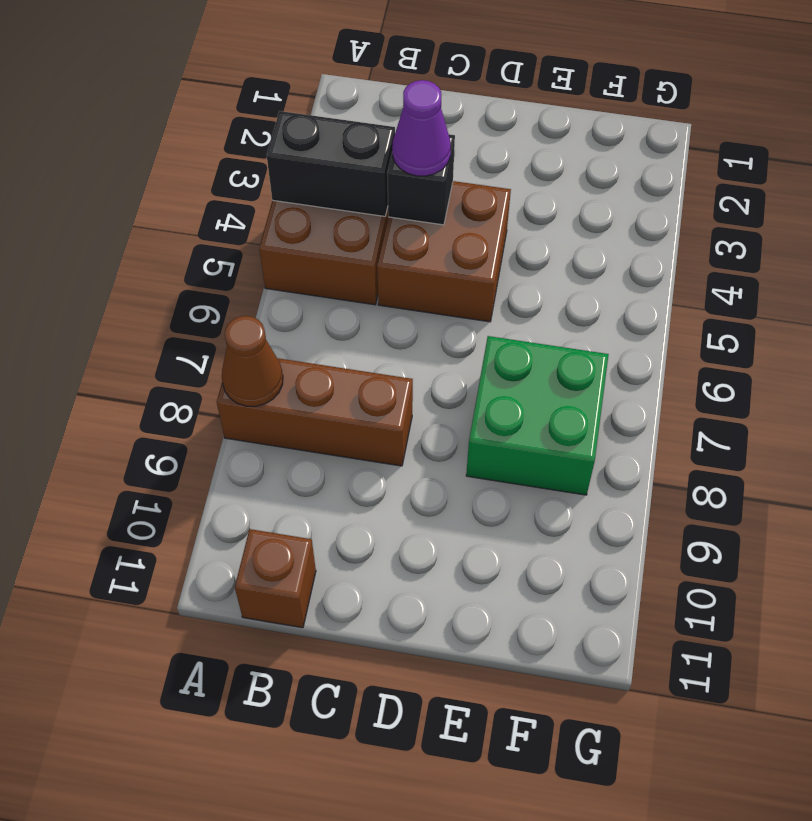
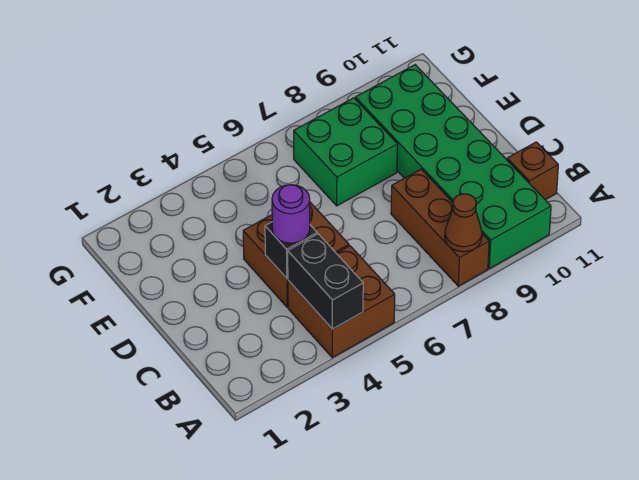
none -> green 2x6 brick [355,65,551,269]
purple 1x1 cone [392,80,451,176] -> purple 1x1 round brick [272,185,310,243]

